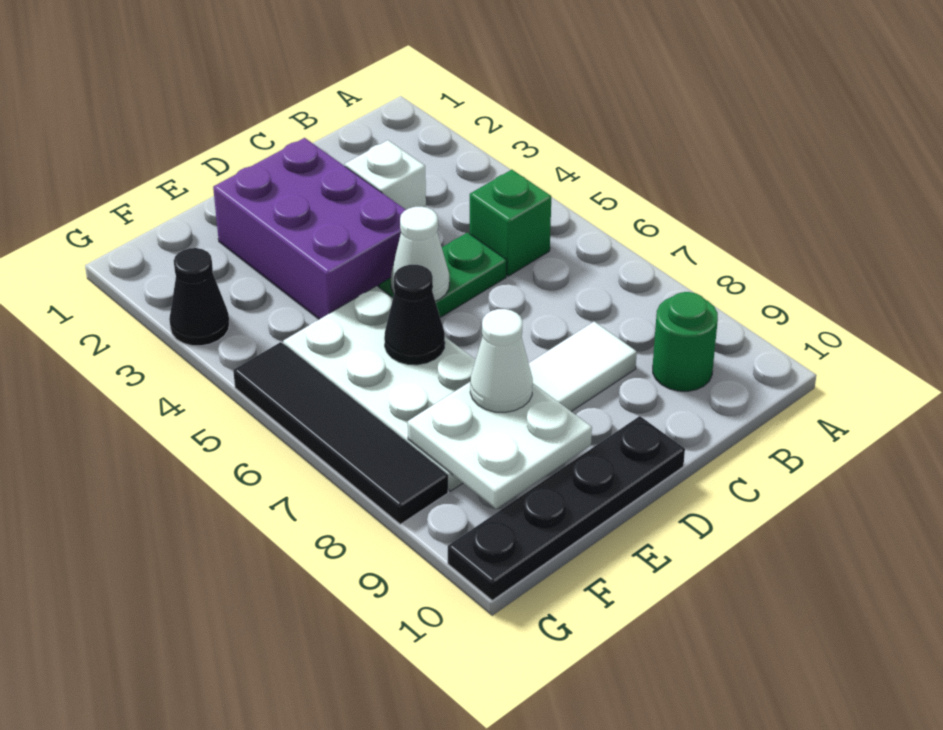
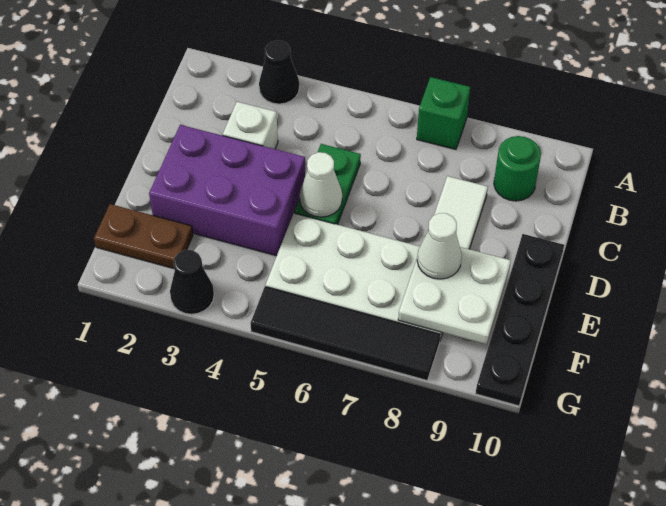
green 1x1 brick [470,170,551,276] -> green 1x1 brick moved to [417,77,470,149]
black 1x1 cone [384,265,445,365] -> black 1x1 cone moved to [259,41,299,104]
none -> brown 1x2 plate [94,204,193,269]

